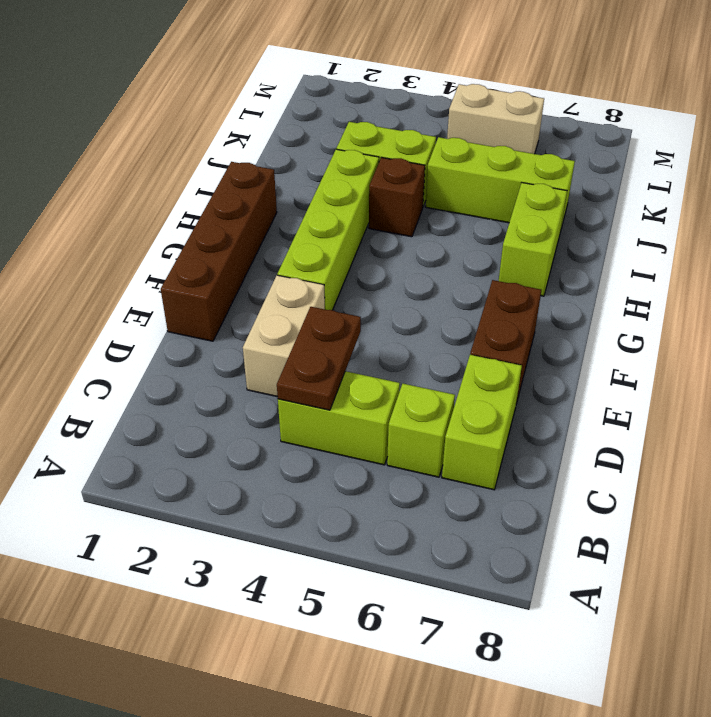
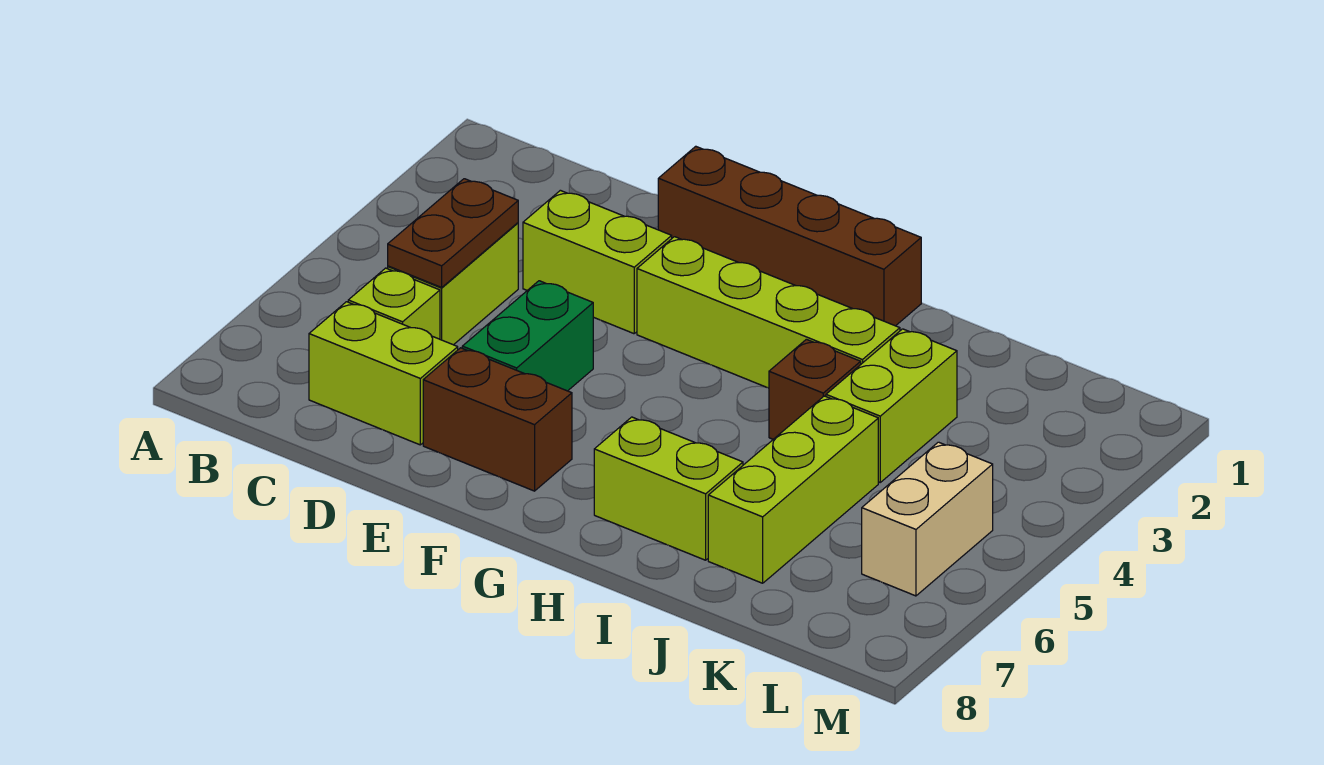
brown 1x2 plate [277,307,361,410] -> brown 1x2 plate turned to [388,179,518,287]
tan 1x2 brick [243,275,325,397] -> lime 1x2 brick [523,190,672,334]
none -> green 1x2 brick [462,281,593,391]

